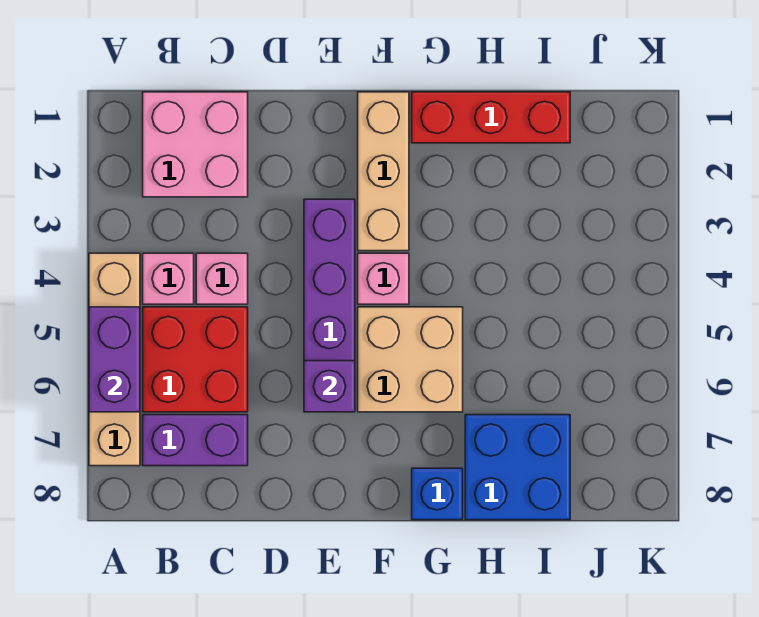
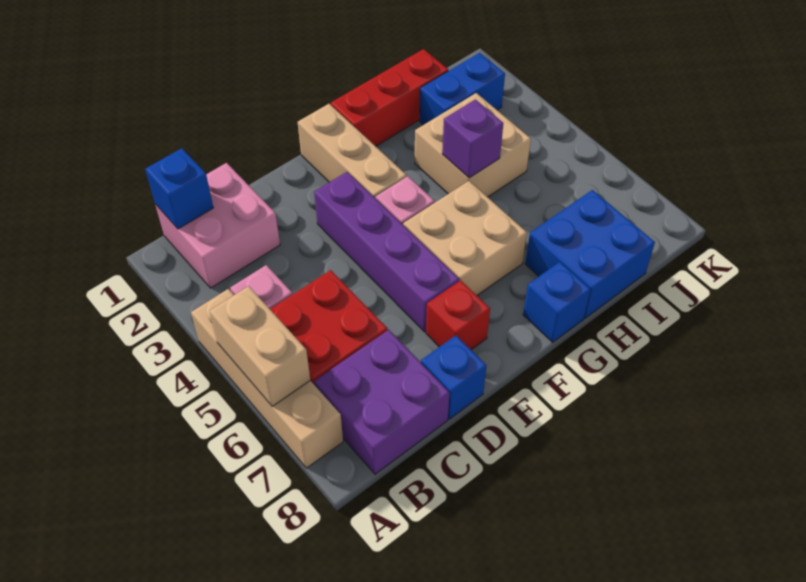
purple 1x2 brick [89,307,140,412] -> tan 1x2 brick [209,286,310,406]
none -> blue 1x1 brick [145,148,213,229]
purple 1x2 brick [143,415,248,466] -> purple 2x2 brick [314,330,450,474]
pink 1x1 brick [196,253,248,304] -> none
none -> blue 1x1 brick [421,336,486,419]
purple 1x1 brick [304,361,355,412] -> purple 1x1 brick moved to [442,99,503,178]
none -> red 1x1 brick [426,280,490,350]
none -> tan 2x2 brick [415,93,531,197]
none -> blue 1x2 brick [420,53,505,125]

